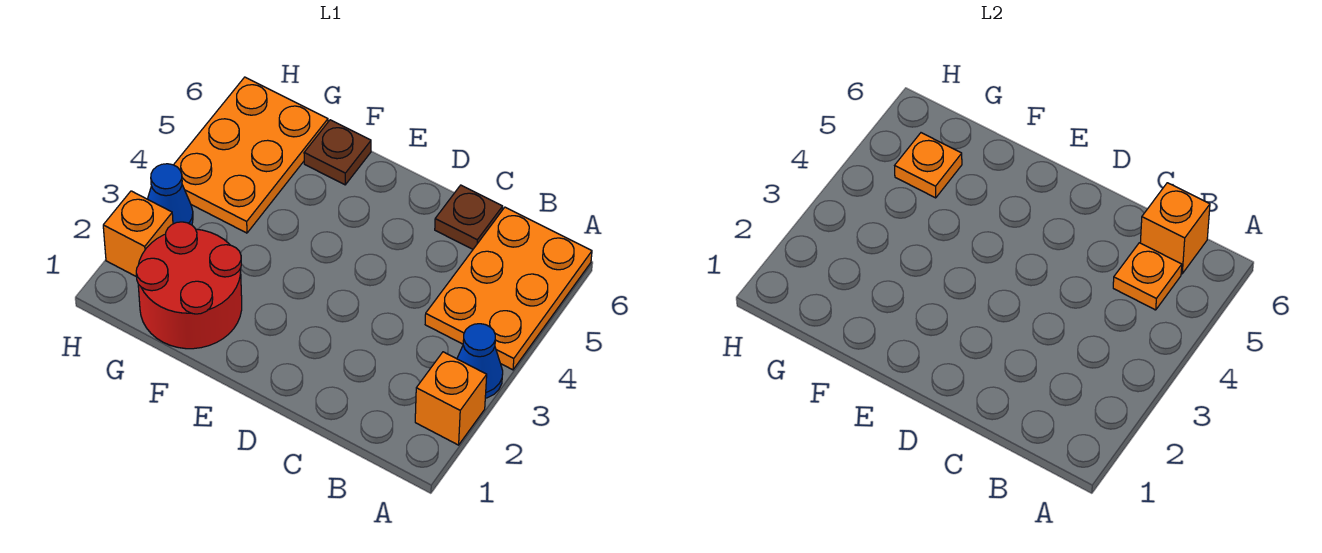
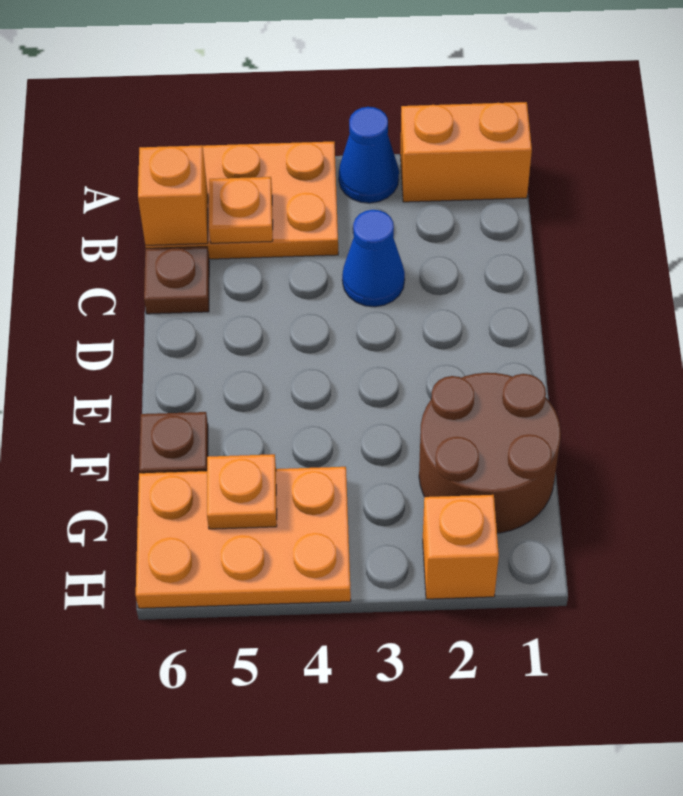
orange 1x1 brick [415,352,487,445] -> orange 1x2 brick [400,102,532,202]
red 2x2 round brick [136,222,242,349] -> brown 2x2 round brick [419,373,561,533]
blue 1x1 cone [148,164,193,225] -> blue 1x1 cone moved to [342,210,405,307]

